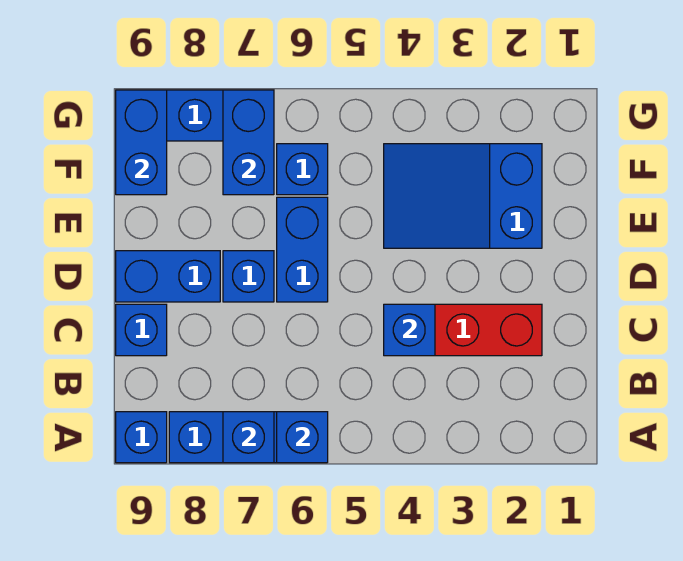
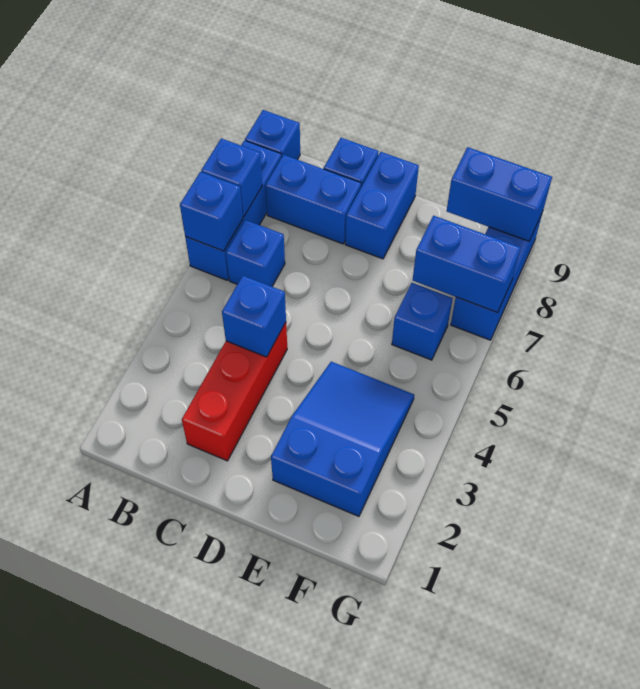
blue 1x2 brick [277,197,328,302] -> blue 1x2 brick moved to [265,155,361,244]
blue 1x1 brick [223,251,274,302] -> blue 1x1 brick moved to [226,220,285,286]

